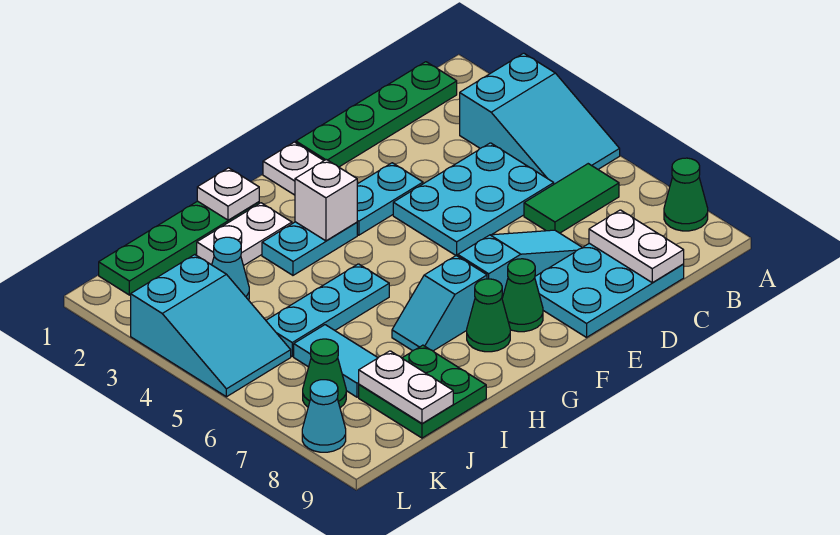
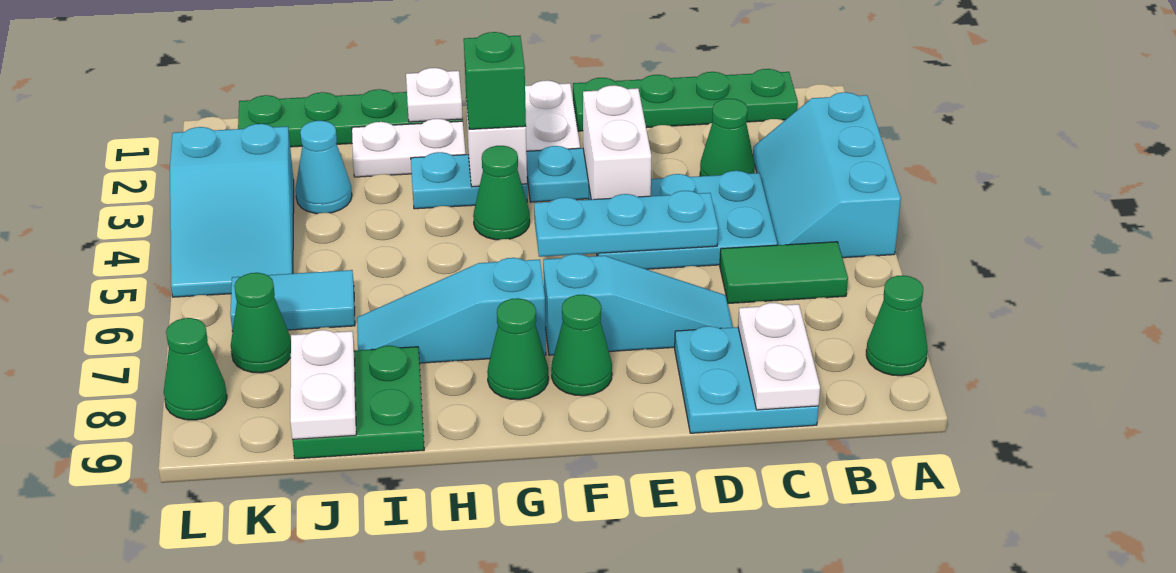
cyan 2x3 slope [460,53,620,184] -> cyan 2x3 slope turned to [753,92,901,258]
none -> green 1x1 cone [700,99,755,176]
cyan 2x3 plate [535,243,684,337] -> cyan 2x2 plate [675,326,818,433]
none -> white 1x2 brick [583,85,651,199]
none -> green 1x1 brick [464,32,526,129]
none -> green 1x1 cone [473,146,530,240]
cyan 1x2 slope [392,256,487,351] -> cyan 1x3 slope [357,258,546,363]
cyan 1x3 plate [266,264,389,356] -> cyan 1x3 plate moved to [534,191,718,257]
cyan 1x2 tile [294,325,378,397] -> cyan 1x2 tile turned to [230,270,355,331]
cyan 1x1 cone [302,380,346,452] -> green 1x1 cone [164,318,227,420]

